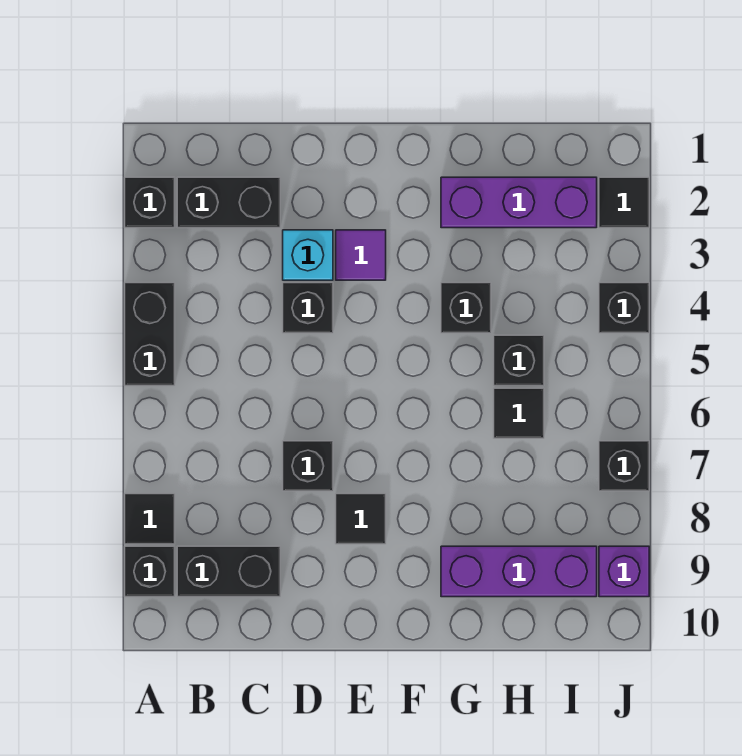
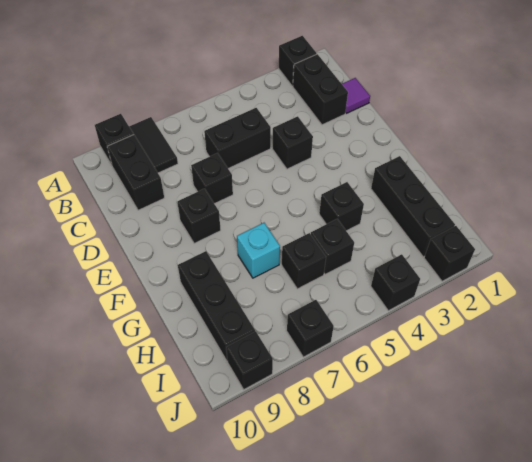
black 1x2 brick [125,283,175,386] -> black 1x2 brick moved to [204,108,271,169]
black 1x1 tile [125,494,175,544] -> black 1x2 tile [129,117,178,173]
cyan 1x1 brick [283,230,333,280] -> cyan 1x1 brick moved to [237,223,280,278]
purple 1x1 tile [336,230,386,280] -> purple 1x1 tile moved to [342,78,370,113]
black 1x1 tile [336,494,386,544] -> black 1x1 brick [177,189,221,244]
purple 1x3 brick [441,177,597,228] -> black 1x3 brick [371,156,455,257]
purple 1x3 brick [441,546,597,597] -> black 1x3 brick [178,251,255,361]
black 1x1 tile [494,388,544,438] -> black 1x1 brick [282,233,326,289]
black 1x1 tile [599,177,649,228] -> black 1x1 brick [424,226,475,281]
purple 1x1 brick [599,546,649,597] -> black 1x1 brick [226,331,273,389]

